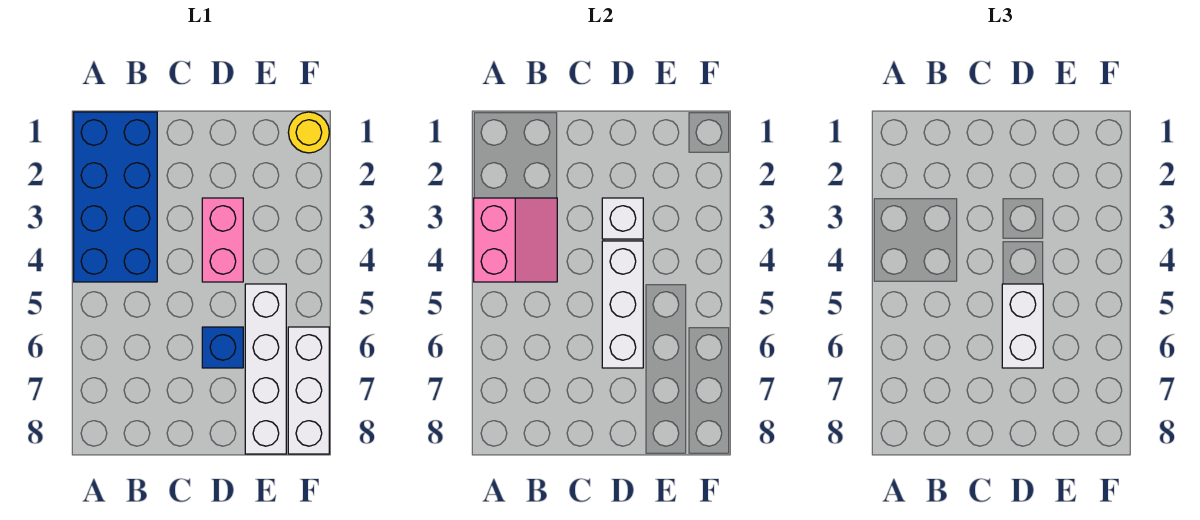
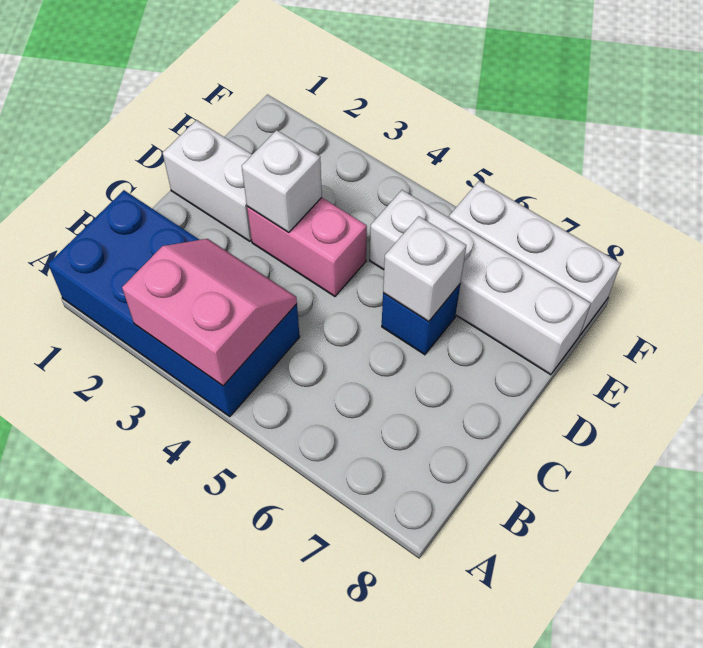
white 1x3 brick [602,241,643,368] -> white 1x1 brick [383,216,466,322]
white 1x2 brick [1002,284,1043,368] -> white 1x2 brick moved to [163,120,252,241]
yellow 1x1 round brick [288,112,329,153] -> none

